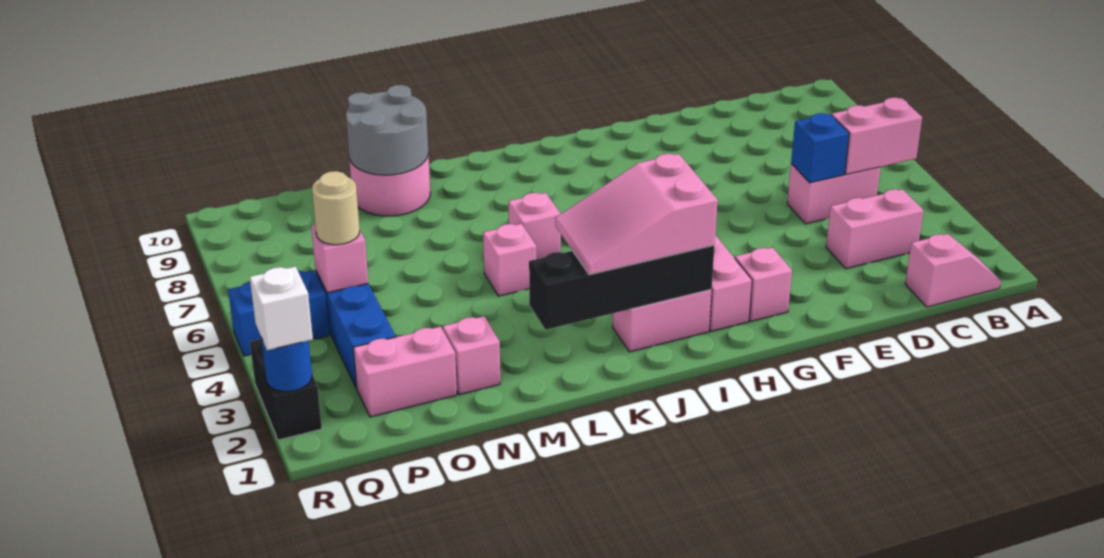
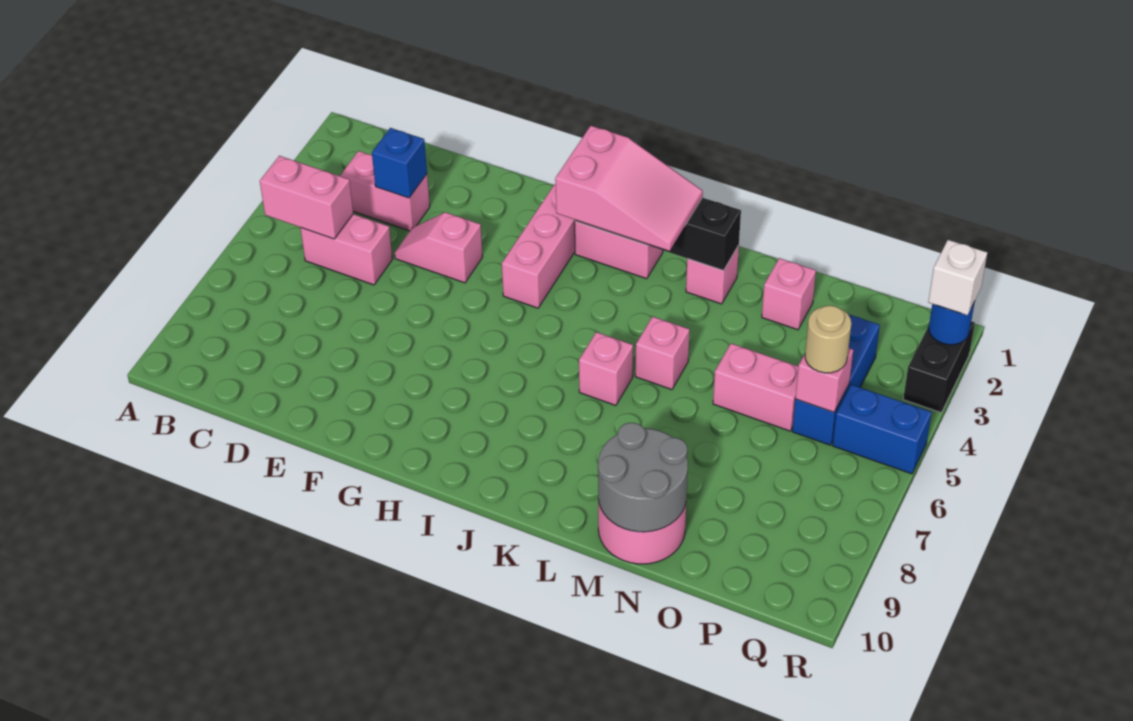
pink 1x2 slope [905,234,1001,307] -> pink 1x2 slope moved to [395,212,482,283]
blue 1x1 brick [791,113,849,183] -> blue 1x1 brick moved to [372,128,427,198]
pink 1x1 brick [735,247,792,321] -> pink 1x1 brick moved to [686,245,739,304]
pink 1x2 brick [354,327,457,417] -> pink 1x2 brick moved to [713,343,798,431]

